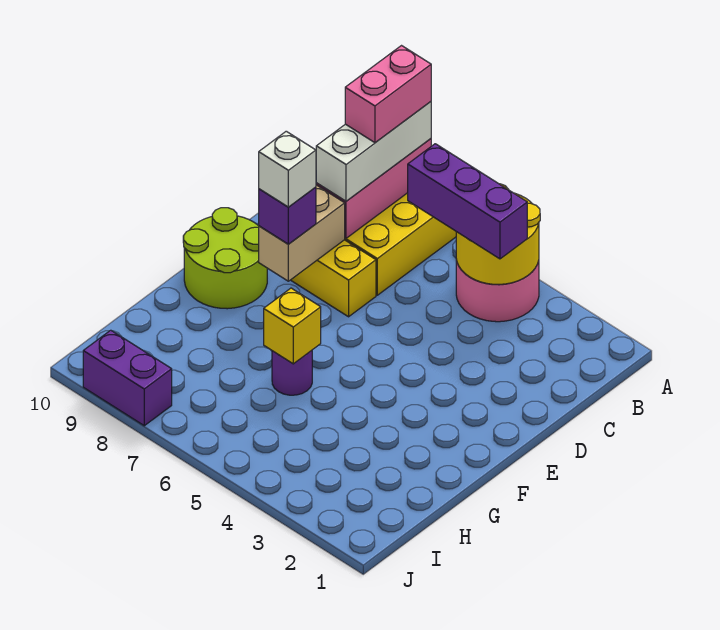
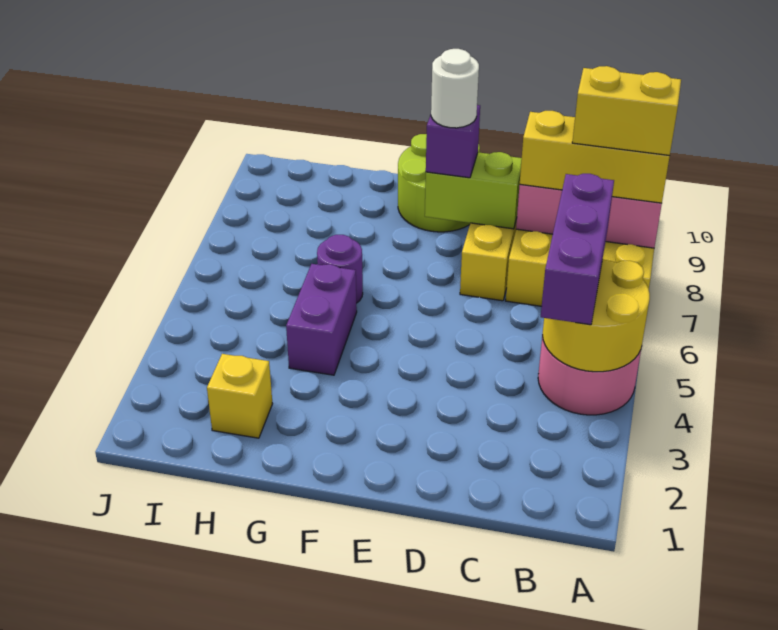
white 1x3 brick [316,102,431,201] -> yellow 1x3 brick [520,111,670,203]
pink 1x2 brick [345,46,431,143] -> yellow 1x2 brick [572,66,681,156]
tan 1x2 brick [259,185,345,281] -> lime 1x2 brick [425,152,522,229]
white 1x1 brick [259,131,316,207] -> white 1x1 round brick [431,49,479,128]
yellow 1x1 brick [264,288,321,364] -> yellow 1x1 brick moved to [207,354,273,438]
purple 1x2 brick [83,330,172,426] -> purple 1x2 brick moved to [286,264,357,375]

